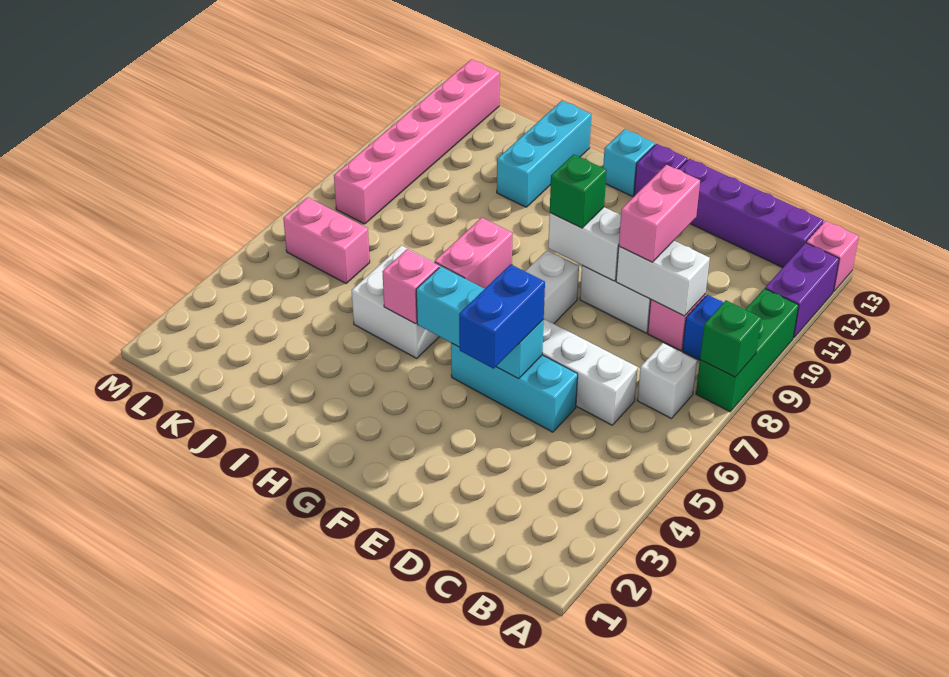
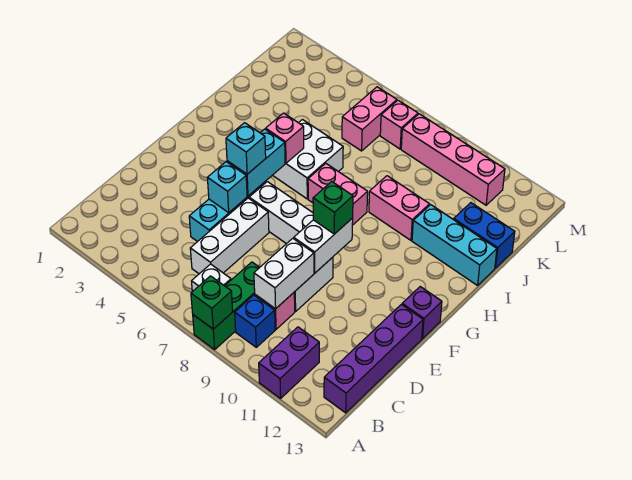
green 1x3 brick [696,289,799,412] -> green 1x3 brick turned to [193,262,260,350]
purple 1x2 brick [765,243,839,338] -> purple 1x2 brick turned to [259,327,319,398]
pink 1x1 brick [806,221,859,292] -> pink 1x1 brick moved to [380,100,418,149]
pink 1x2 brick [619,165,700,262] -> pink 1x2 brick moved to [369,176,430,240]
blue 1x2 brick [459,264,545,369] -> blue 1x2 brick moved to [454,203,515,268]
cyan 1x1 brick [603,129,655,196] -> cyan 1x1 brick moved to [226,123,266,174]
pink 1x6 brick [334,59,500,224] -> pink 1x4 brick [401,114,505,205]

